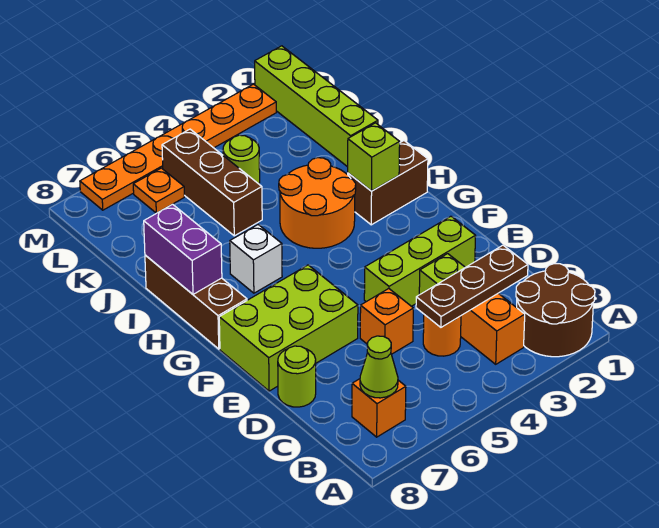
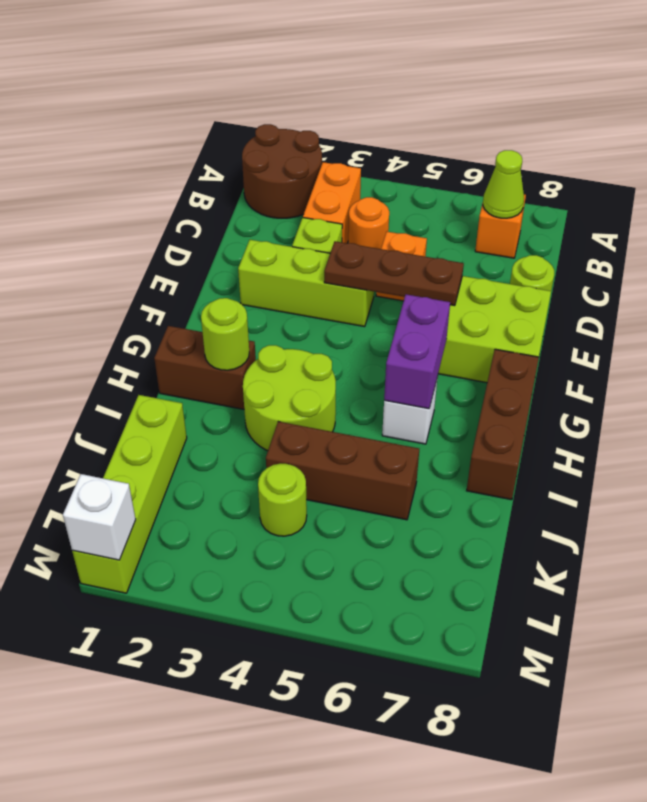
brown 1x3 plate [416,245,528,327] -> brown 1x3 plate moved to [324,241,464,306]
lime 1x1 brick [348,123,400,191] -> lime 1x1 round brick [201,298,249,370]
orange 2x2 round brick [279,158,356,248] -> lime 2x2 round brick [243,345,336,451]
purple 1x2 brick [144,204,222,294] -> purple 1x2 brick moved to [384,294,450,409]
brown 1x3 brick [162,129,262,236] -> brown 1x3 brick turned to [266,422,419,520]
orange 1x1 plate [133,168,184,213] -> none
none -> white 1x1 brick [63,474,136,560]
orange 1x6 plate [80,84,276,210] -> none

